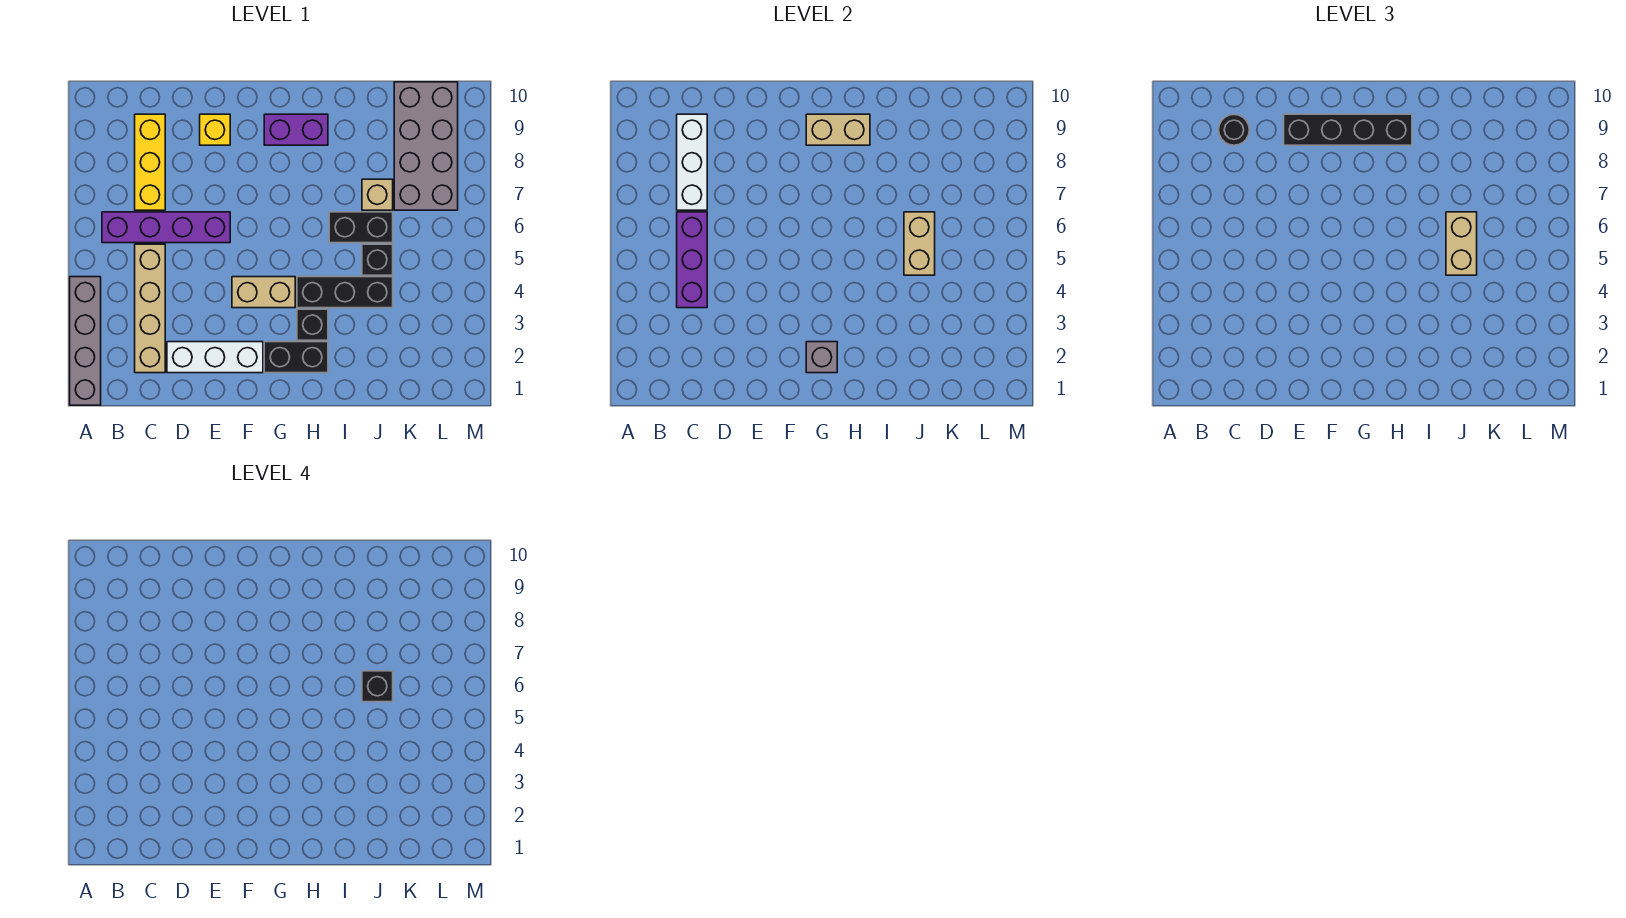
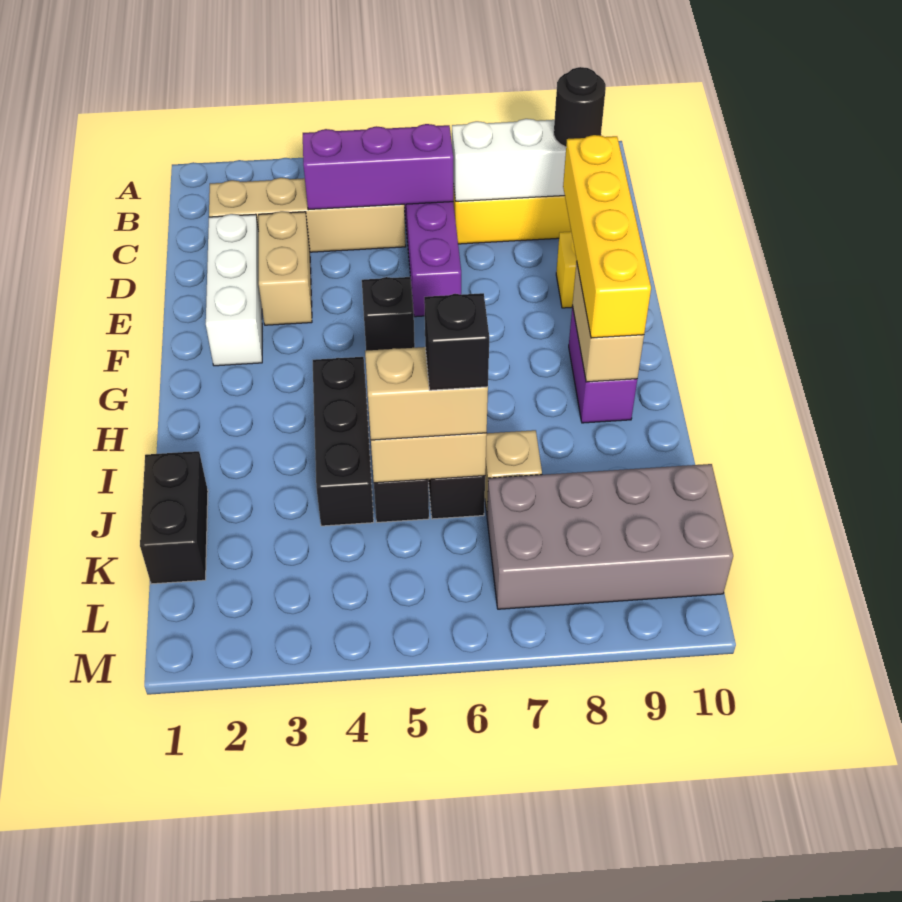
grey 1x4 brick [70,277,101,405] -> none
black 1x4 brick [1284,114,1412,145] -> yellow 1x4 brick [563,135,651,338]
tan 1x2 brick [232,277,295,308] -> tan 1x2 brick moved to [259,211,312,325]
black 1x2 brick [264,342,328,373] -> black 1x2 brick moved to [140,451,208,584]
grey 1x1 brick [806,342,837,373] -> none
black 1x1 brick [297,309,328,340] -> black 1x1 brick moved to [362,277,415,351]

